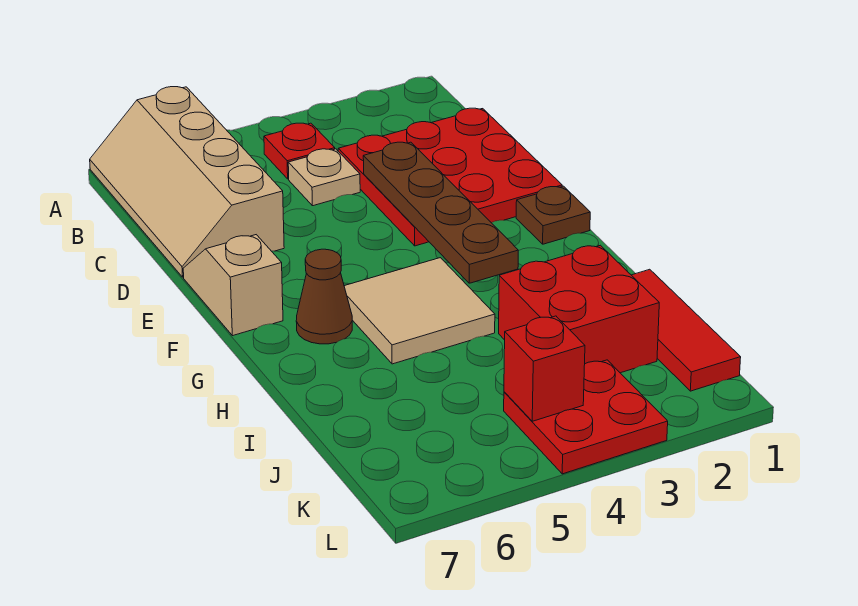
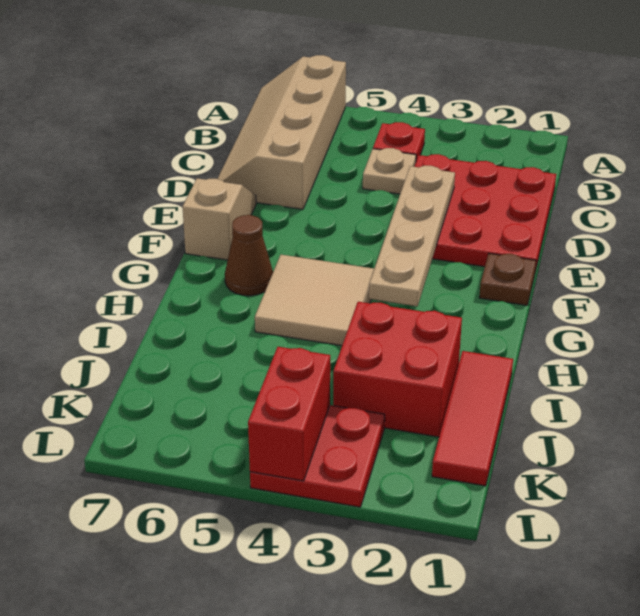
brown 1x4 plate [363,142,518,283] -> tan 1x4 plate [369,166,455,306]
red 1x1 brick [504,316,585,421] -> red 1x2 brick [248,347,330,481]

